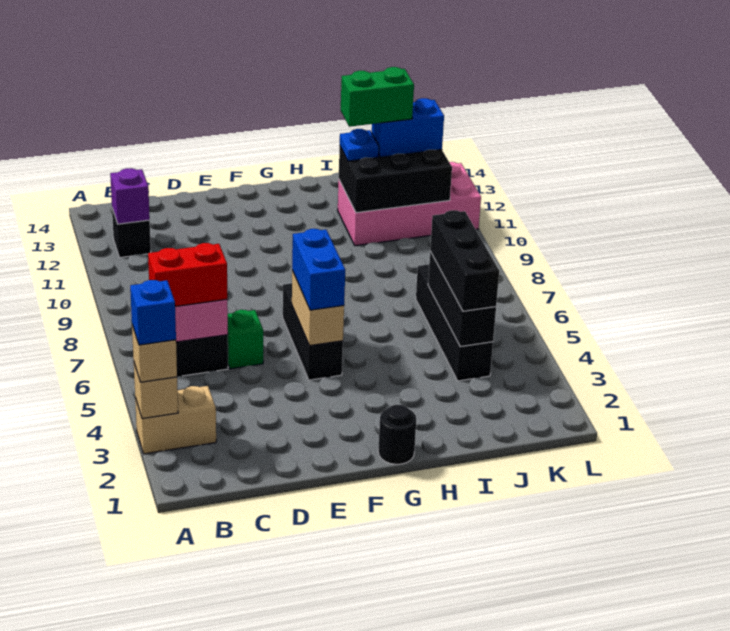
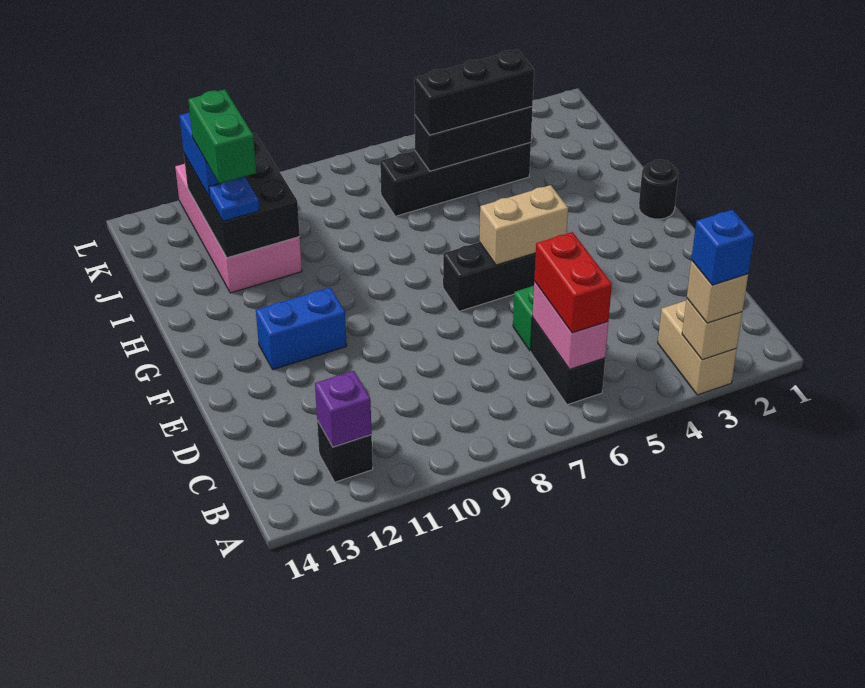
blue 1x2 brick [292,229,345,310] -> blue 1x2 brick moved to [256,288,347,369]

